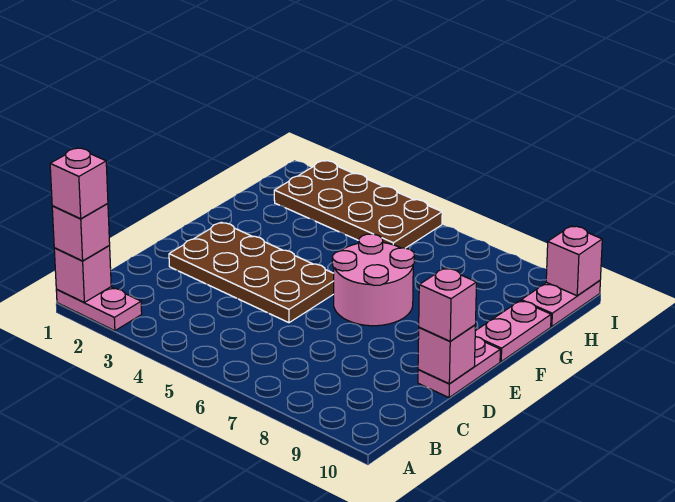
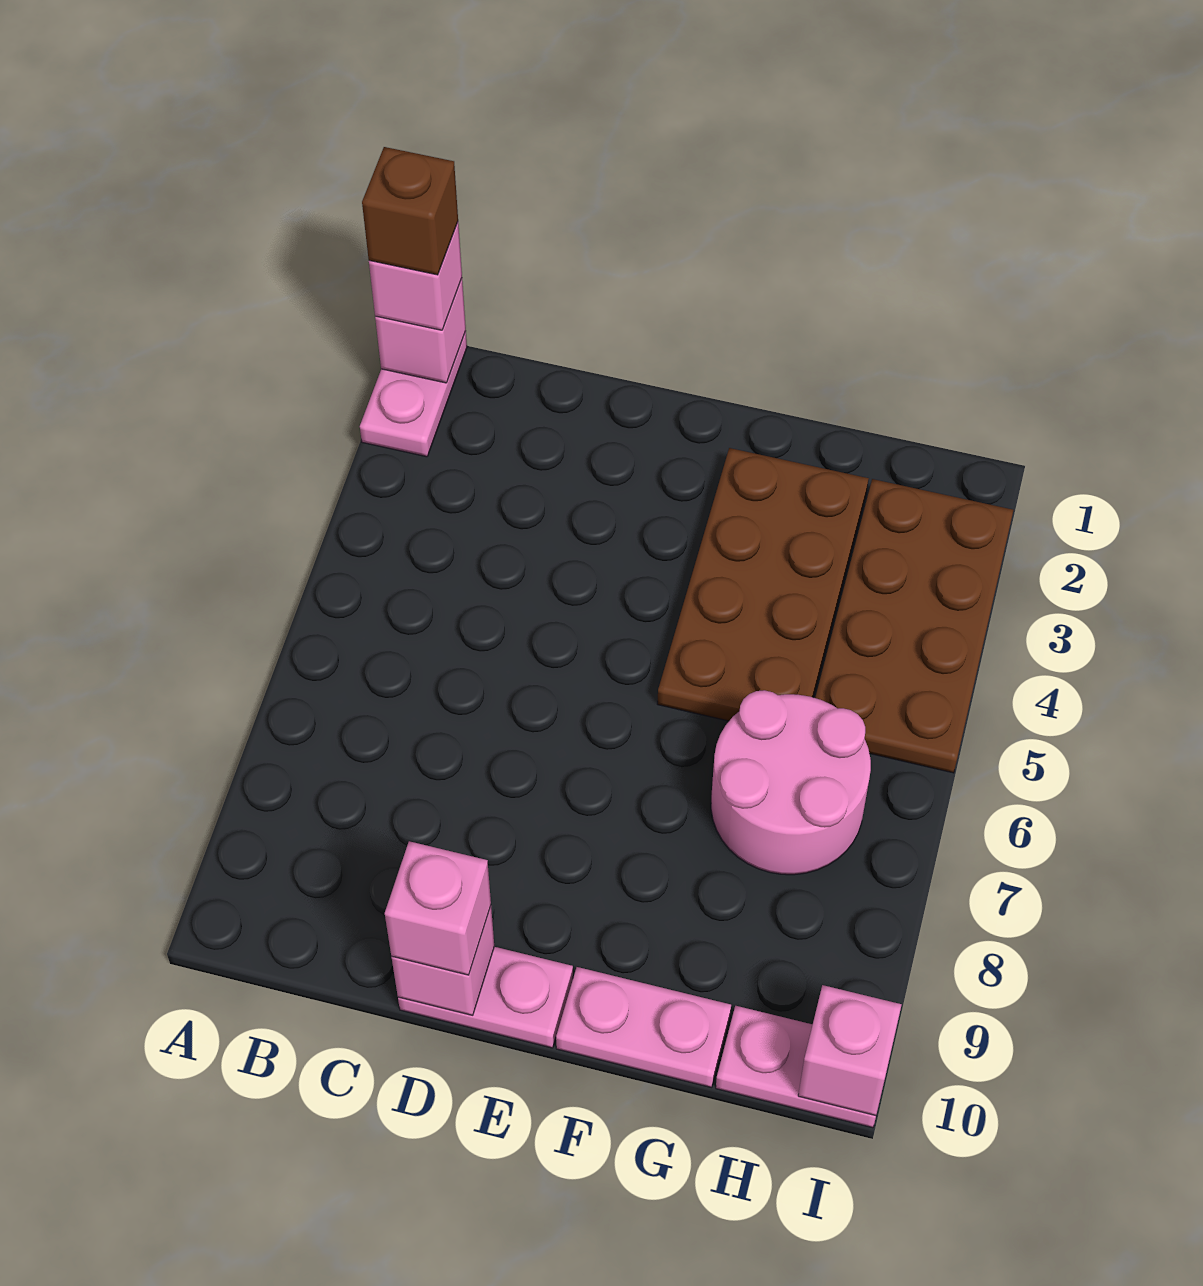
pink 1x1 brick [50,148,108,219] -> brown 1x1 brick [362,147,458,275]
brown 2x4 plate [169,222,334,323] -> brown 2x4 plate moved to [657,448,869,721]
pink 2x2 round brick [332,234,414,326] -> pink 2x2 round brick moved to [711,690,871,875]

